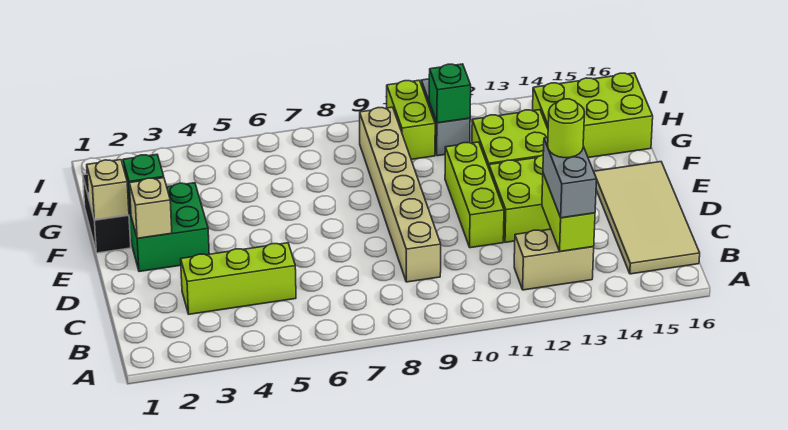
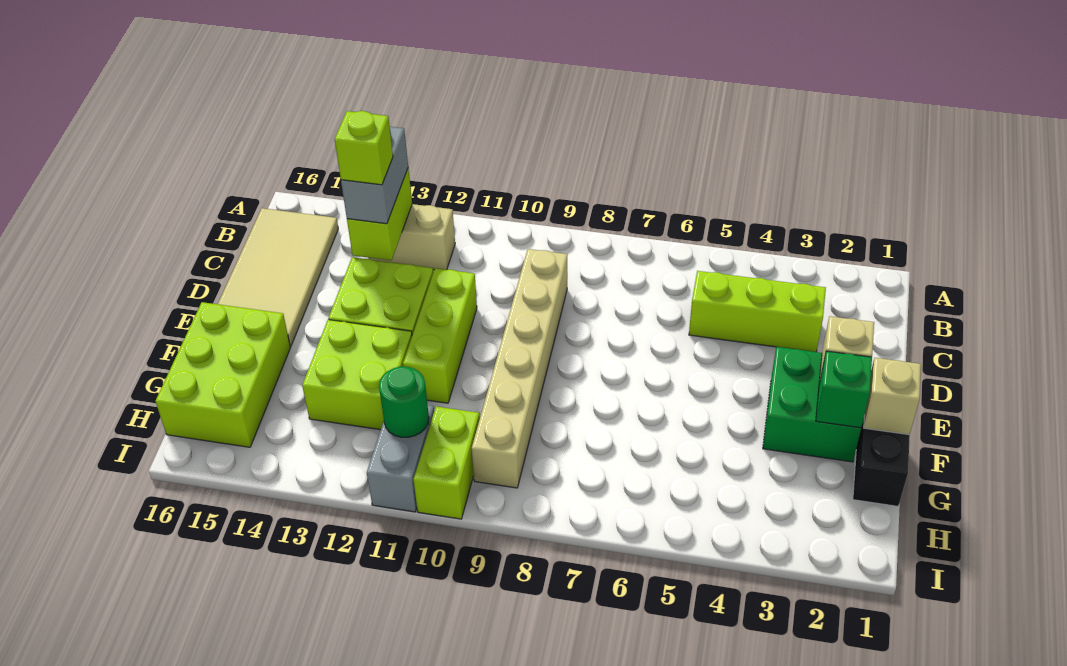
lime 1x1 round brick [548,99,584,158] -> lime 1x1 brick [335,111,393,185]
lime 2x3 brick [533,73,653,158] -> lime 2x3 brick turned to [155,302,291,447]
green 1x1 brick [429,64,471,123] -> green 1x1 round brick [379,367,429,437]

